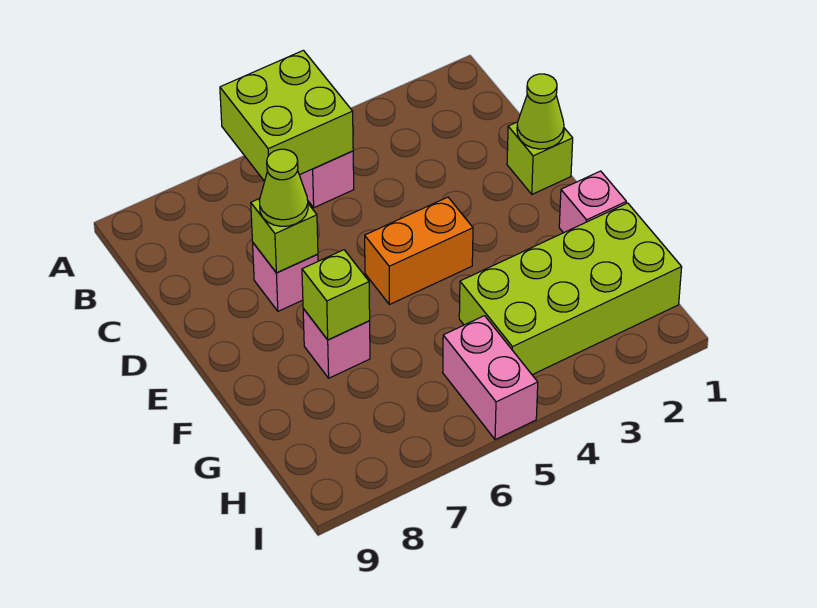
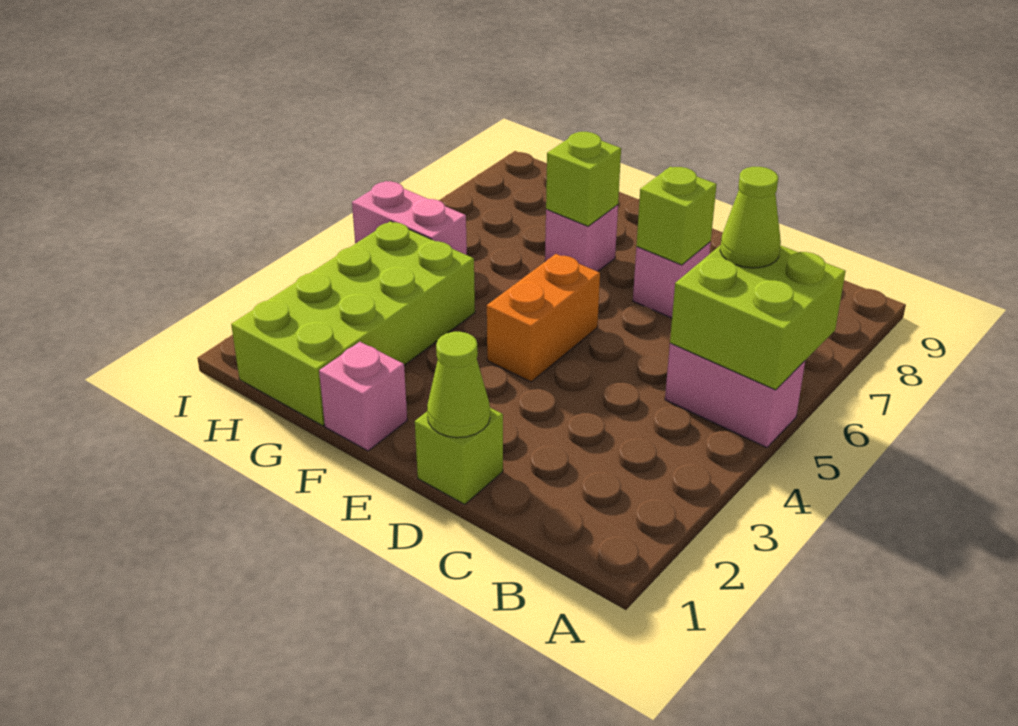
lime 1x1 cone [259,149,308,226] -> lime 1x1 cone moved to [720,167,781,268]

